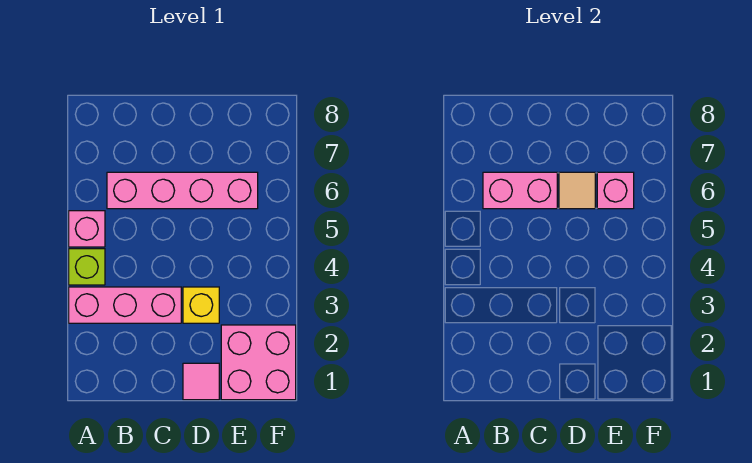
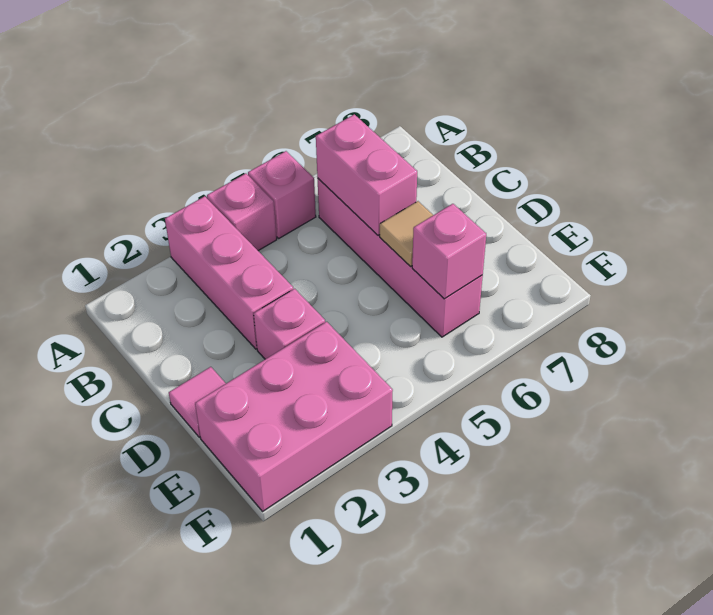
lime 1x1 brick [69,249,105,285] -> pink 1x1 brick [207,173,277,251]
yellow 1x1 brick [183,287,219,323] -> pink 1x1 brick [254,289,325,359]
pink 2x2 brick [221,325,296,400] -> pink 2x3 brick [195,322,393,511]

